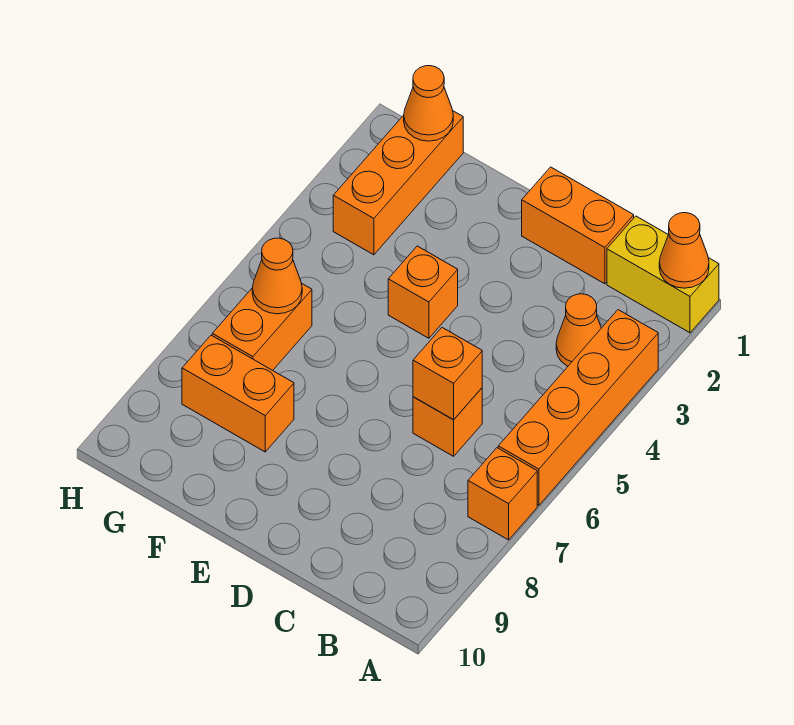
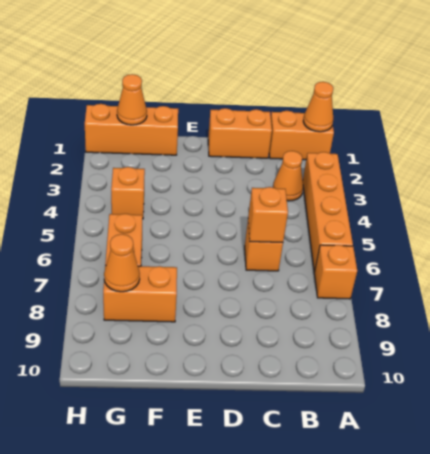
yellow 1x2 brick [607,216,719,333] -> orange 1x2 brick [269,111,334,160]
orange 1x1 brick [388,246,458,338] -> orange 1x1 brick moved to [111,167,145,219]
orange 1x3 brick [333,111,463,255] -> orange 1x3 brick turned to [85,104,178,155]
orange 1x1 cone [252,238,302,314] -> orange 1x1 cone moved to [104,234,140,292]

